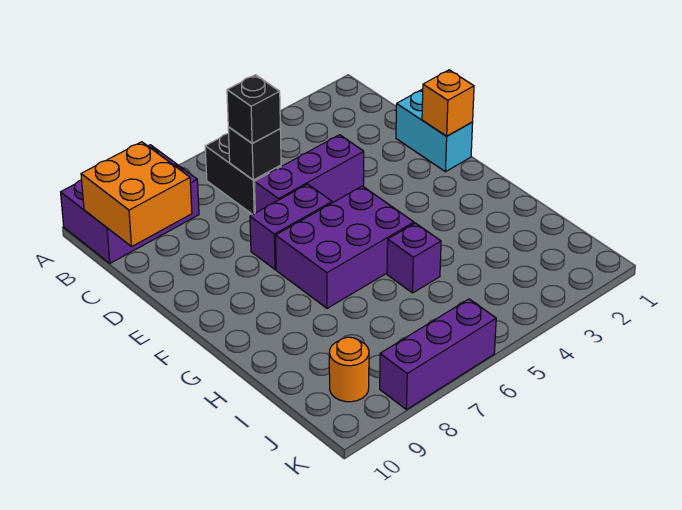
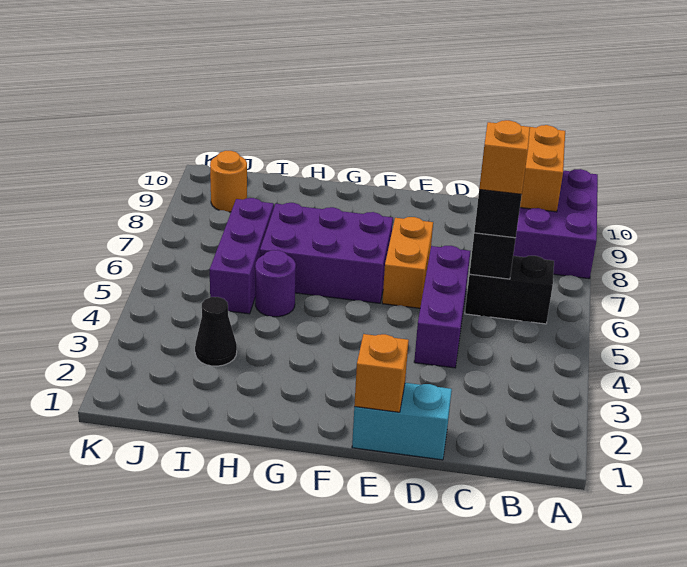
none -> orange 1x1 brick [479,120,530,194]
purple 1x2 brick [250,184,332,270] -> orange 1x2 brick [382,217,433,308]
purple 2x3 brick [276,186,414,308] -> purple 2x3 brick turned to [260,203,393,303]
purple 1x1 brick [387,223,441,293] -> purple 1x1 round brick [255,250,296,317]
none -> black 1x1 cone [195,297,237,366]
purple 1x3 brick [380,299,496,410] -> purple 1x3 brick moved to [210,198,274,314]

